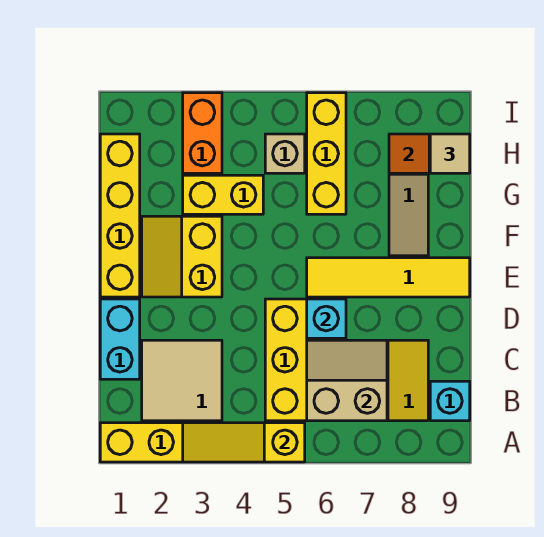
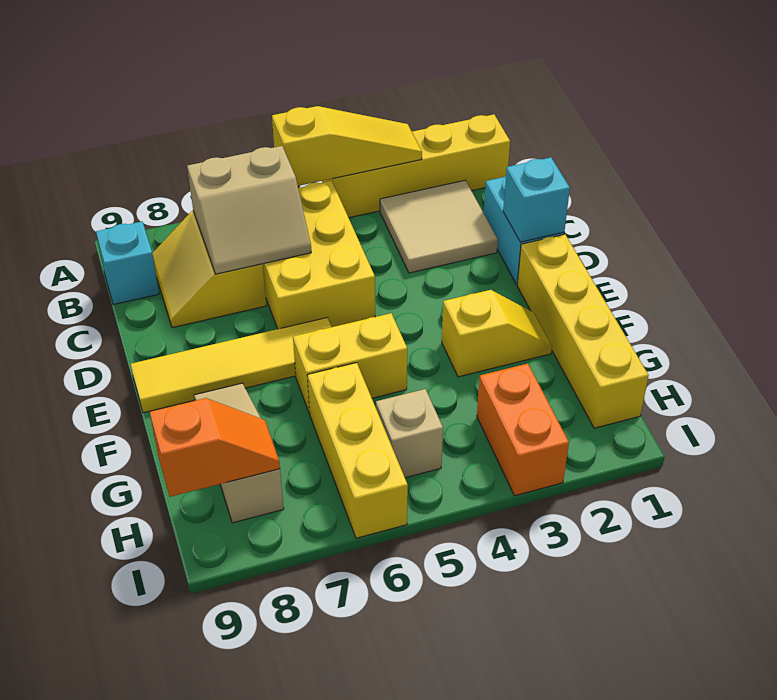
cyan 1x1 brick [307,299,346,338] -> cyan 1x1 brick moved to [503,157,570,242]
yellow 2x2 slope [142,216,222,297] -> yellow 1x2 slope [442,290,552,377]
yellow 1x2 brick [183,175,263,214] -> yellow 1x2 brick moved to [293,313,407,414]
tan 1x1 tile [430,134,470,173] -> none

